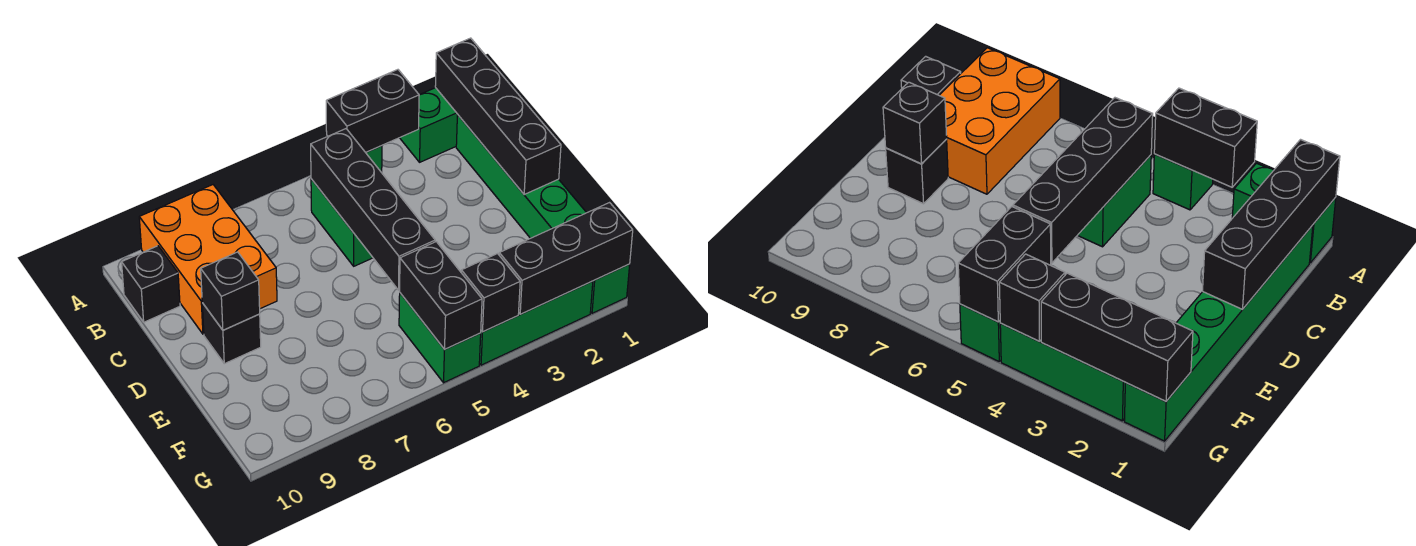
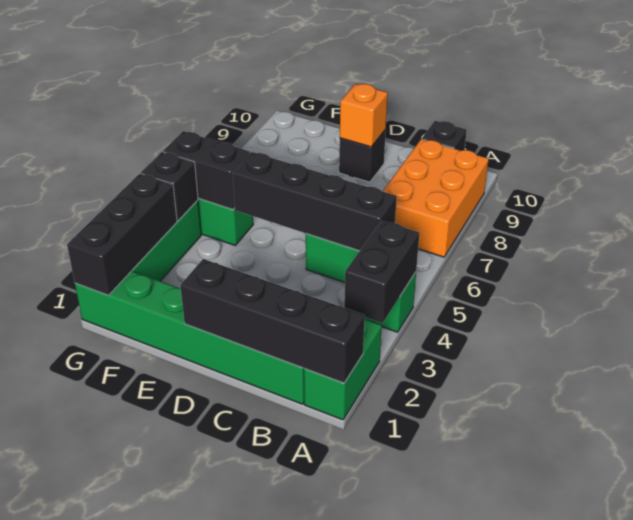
orange 2x3 brick [139,185,277,334] -> orange 2x3 brick turned to [383,139,489,257]
black 1x1 brick [201,252,260,330] -> orange 1x1 brick [340,84,388,147]

